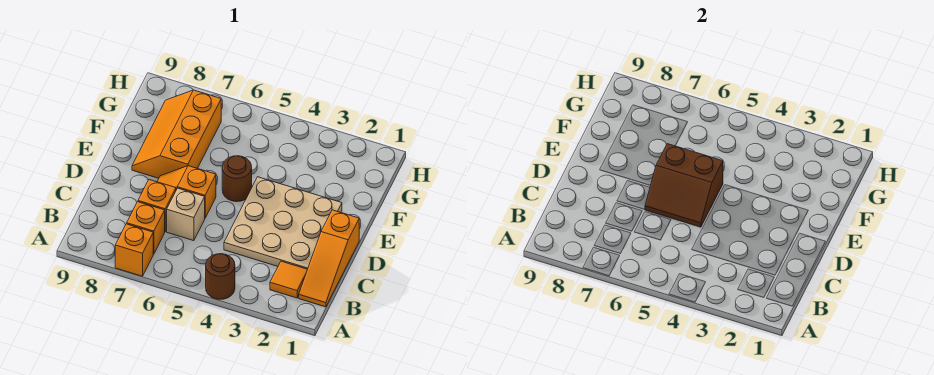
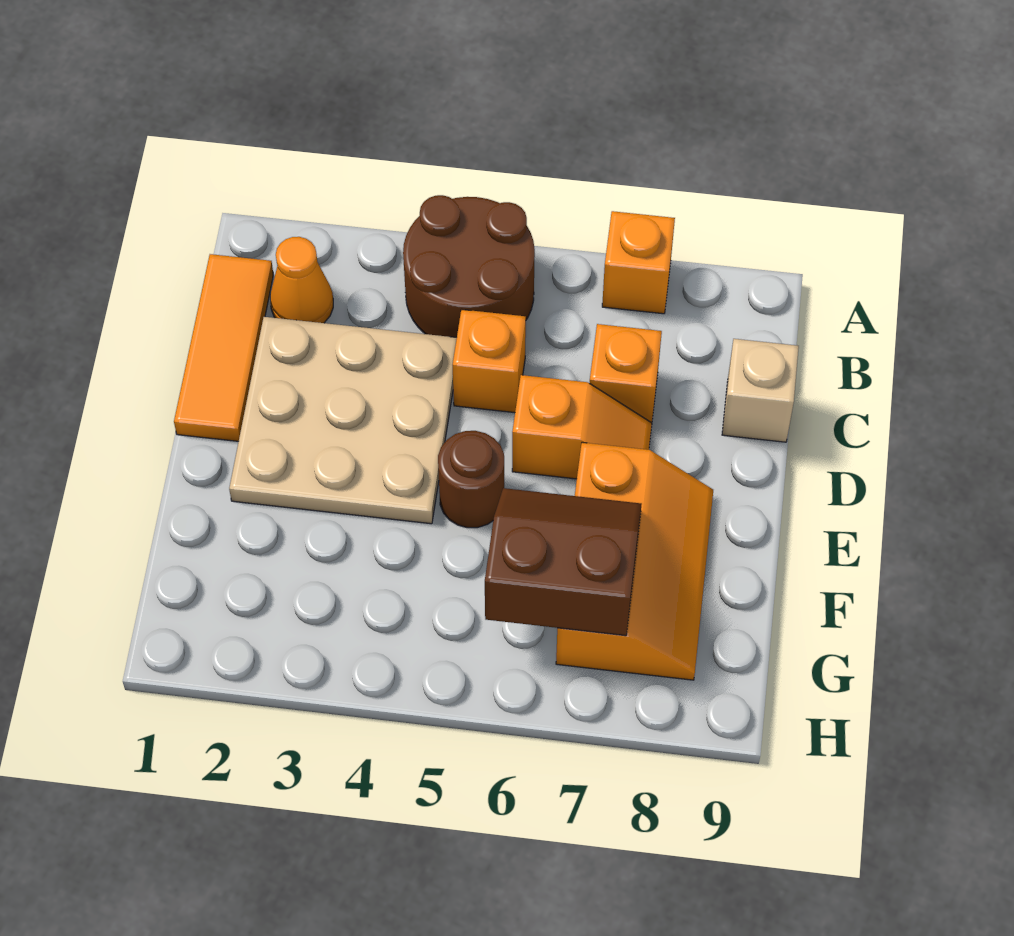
brown 1x1 round brick [206,254,235,299] -> brown 2x2 round brick [403,195,535,337]
orange 1x3 slope [299,210,359,307] -> orange 1x3 tile [174,254,273,441]
orange 1x1 tile [270,261,307,298] -> orange 1x1 cone [270,237,333,323]
orange 1x1 brick [127,202,165,254] -> orange 1x1 brick moved to [453,310,526,413]
tan 1x1 brick [167,188,205,241] -> tan 1x1 brick moved to [722,339,799,442]
brown 2x2 slope [645,144,723,227] -> brown 2x2 slope moved to [485,488,641,636]

